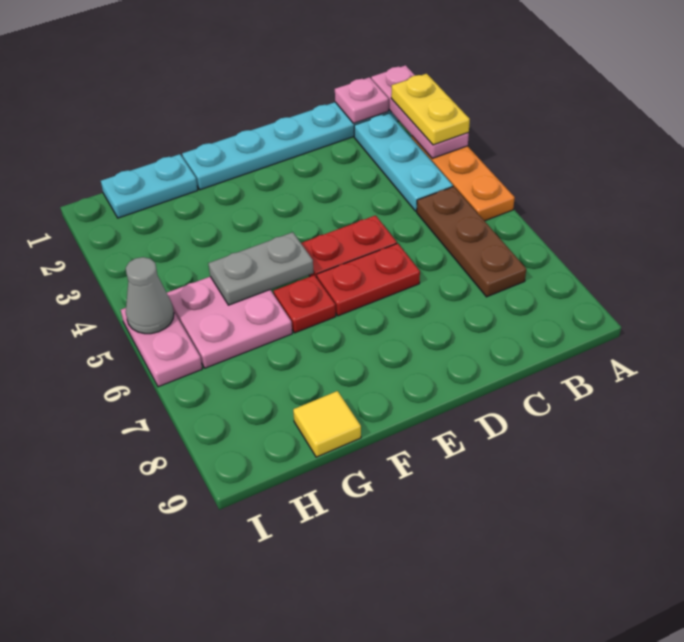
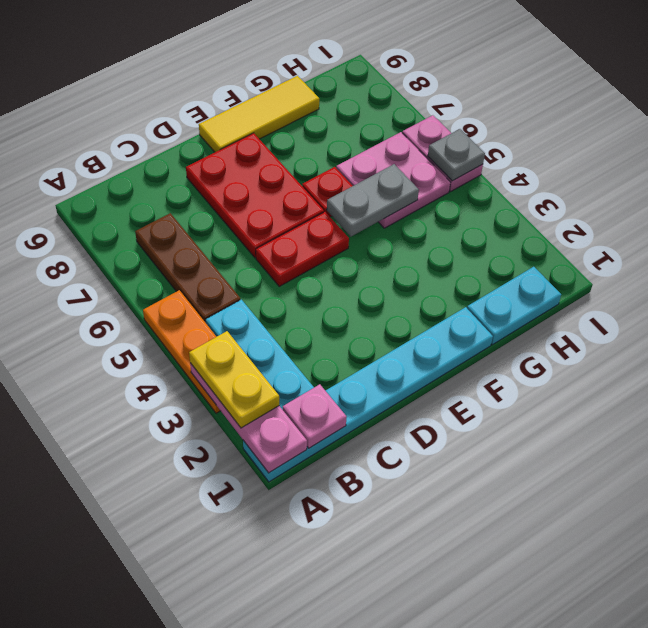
red 1x2 plate [317,243,420,316] -> red 2x3 plate [186,133,324,258]
yellow 1x1 tile [293,391,361,457] -> yellow 1x3 tile [199,76,319,152]
grey 1x1 cone [126,257,174,334] -> grey 1x1 plate [428,129,485,181]

